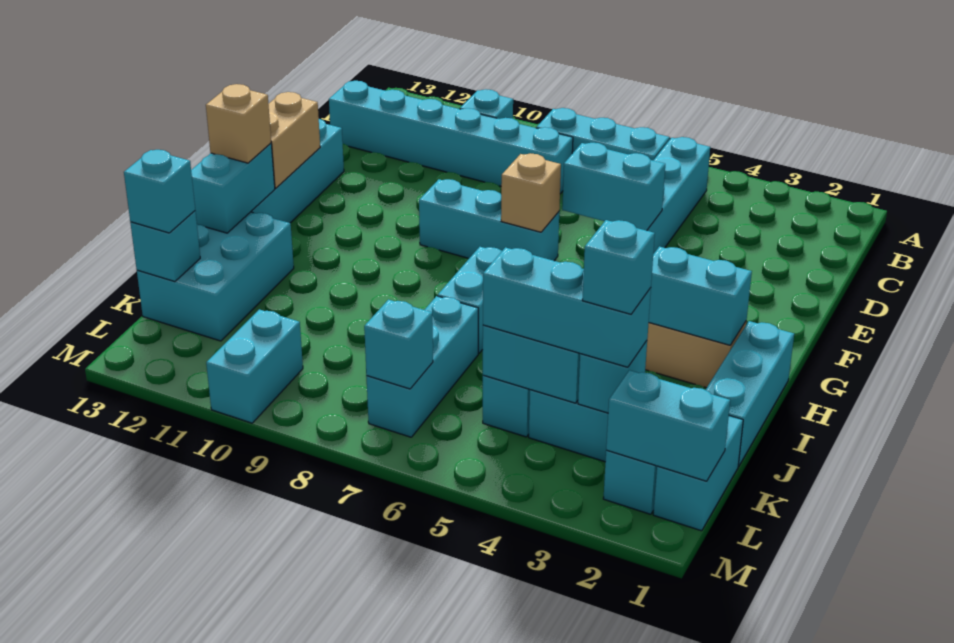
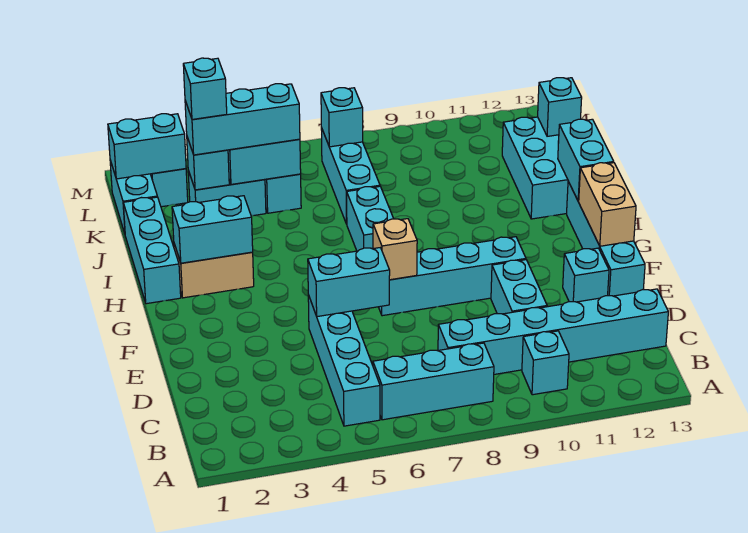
cyan 1x3 brick [419,179,559,261] -> cyan 1x4 brick [379,237,526,316]
tan 1x1 brick [206,84,271,163] -> none
cyan 1x1 brick [124,150,195,233] -> cyan 1x1 brick moved to [563,248,609,302]
cyan 1x2 brick [206,309,303,423] -> cyan 1x2 brick moved to [491,260,547,314]

